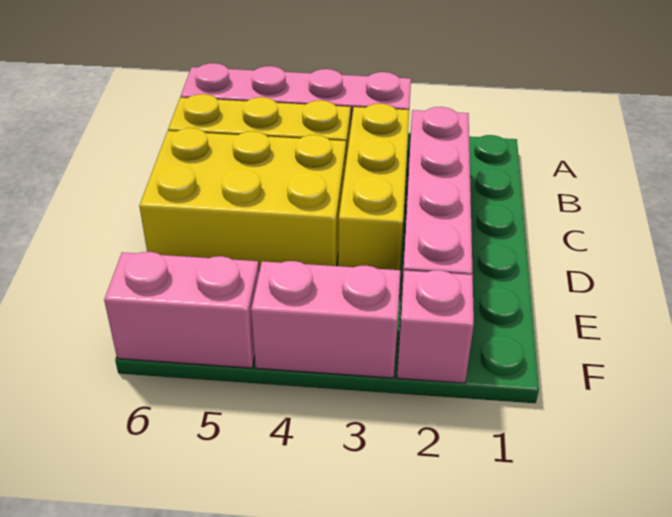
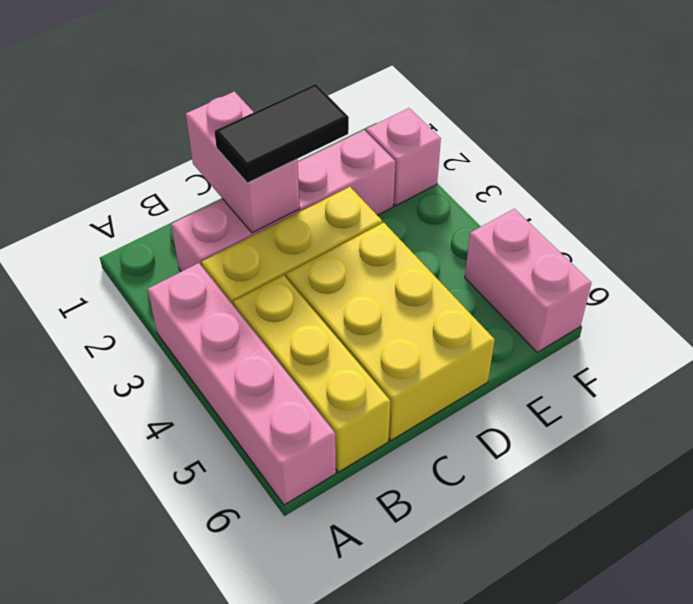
none -> black 1x2 tile [214,84,349,183]
pink 1x2 brick [251,261,400,378] -> pink 1x2 brick moved to [186,91,300,233]

